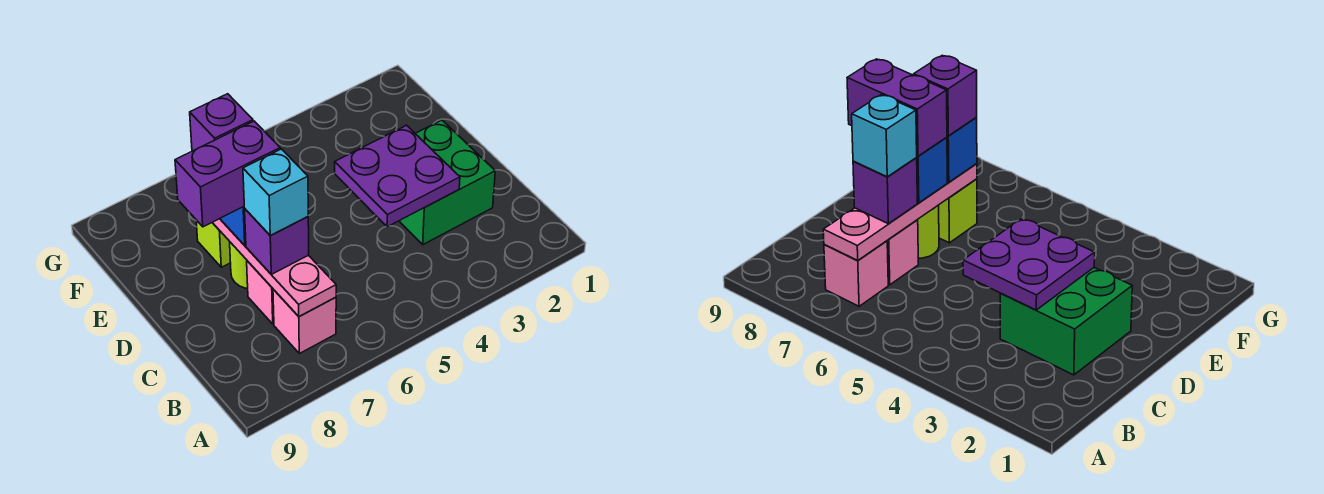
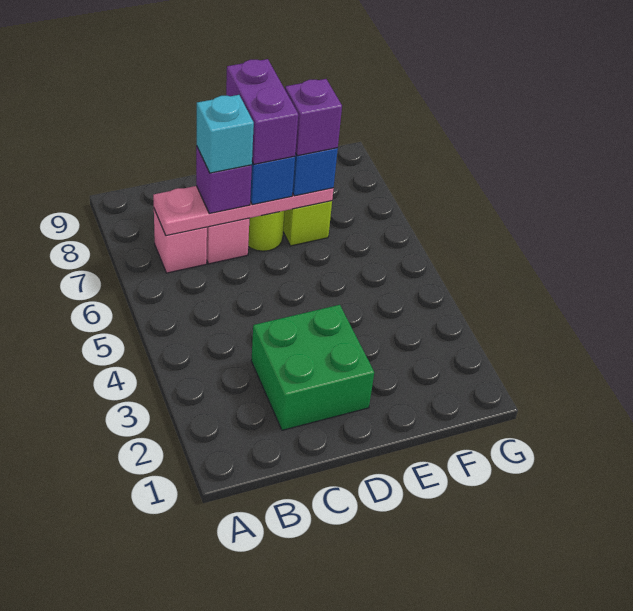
purple 2x2 plate [335,125,460,227] -> none

